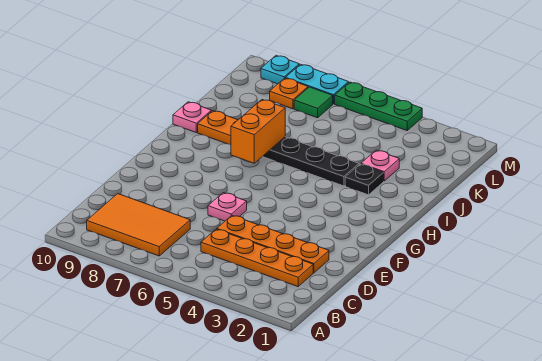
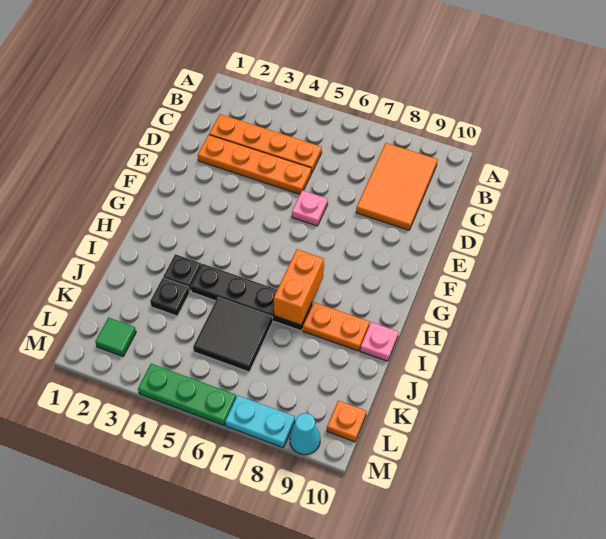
orange 2x3 tile [87,194,190,256] -> orange 2x3 tile turned to [356,143,438,230]
pink 1x1 plate [361,150,399,181] -> black 1x1 plate [150,278,189,316]
none -> black 2x2 tile [193,298,273,372]
green 1x1 tile [294,87,333,118] -> green 1x1 tile moved to [95,317,136,356]
orange 1x1 plate [270,78,308,109] -> orange 1x1 plate moved to [327,401,367,442]
cyan 1x1 plate [261,56,299,84] -> cyan 1x1 cone [290,413,320,455]

